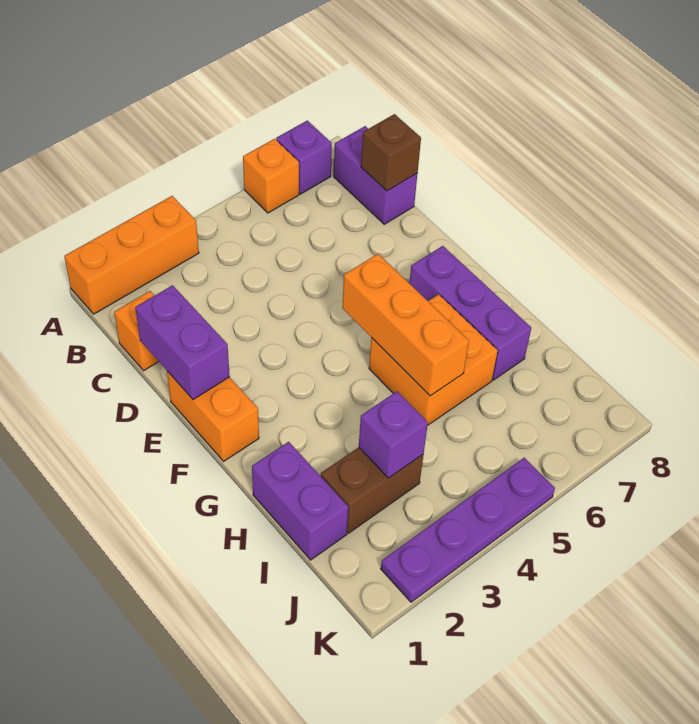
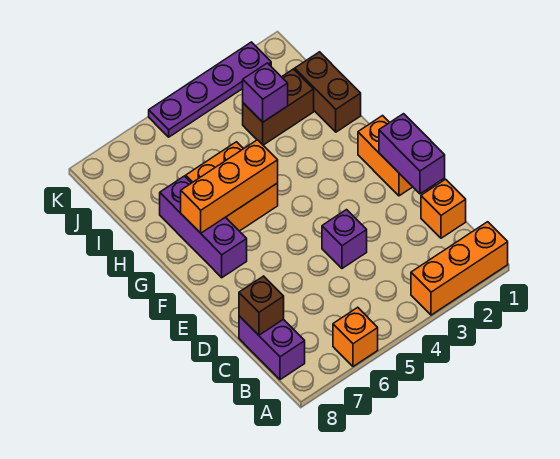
purple 1x1 brick [276,121,332,194] -> purple 1x1 brick moved to [322,210,367,268]
orange 1x3 brick [342,254,469,396] -> orange 1x3 brick turned to [181,140,278,233]
purple 1x2 brick [252,442,348,560] -> brown 1x2 brick [295,52,361,132]

